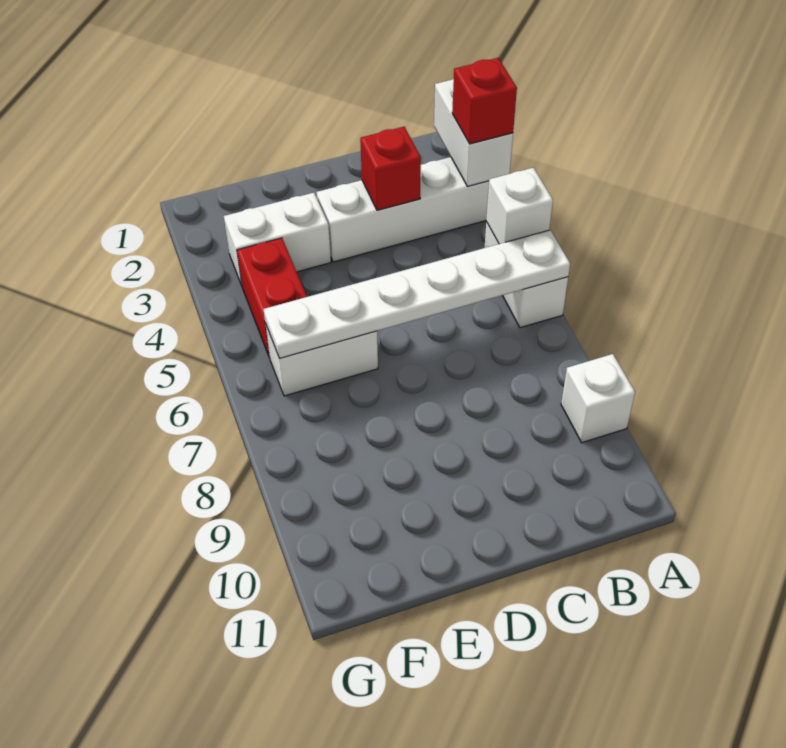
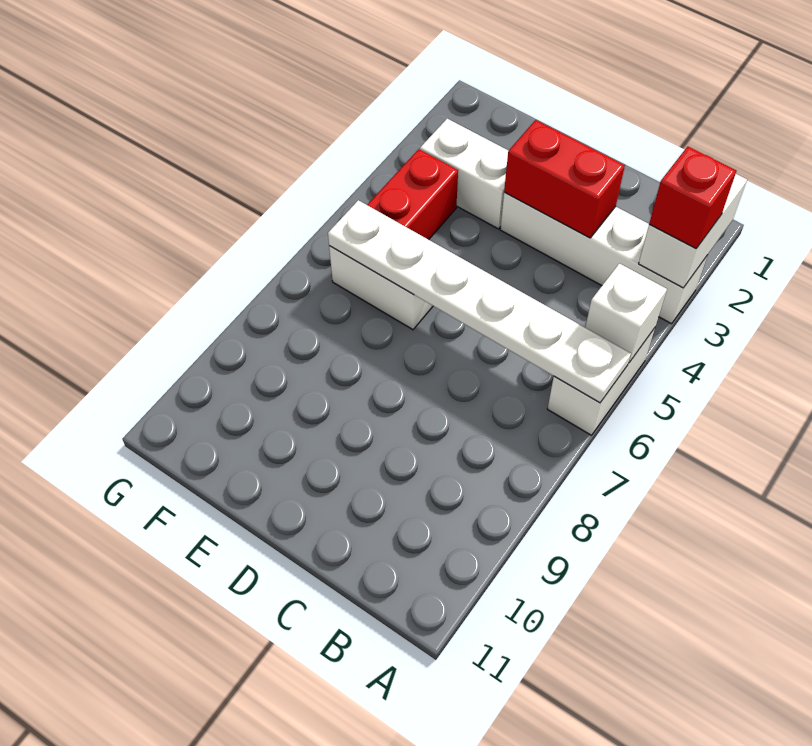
white 1x1 brick [561,354,635,443] -> none
red 1x1 brick [360,127,421,210] -> red 1x2 brick [504,120,625,238]

